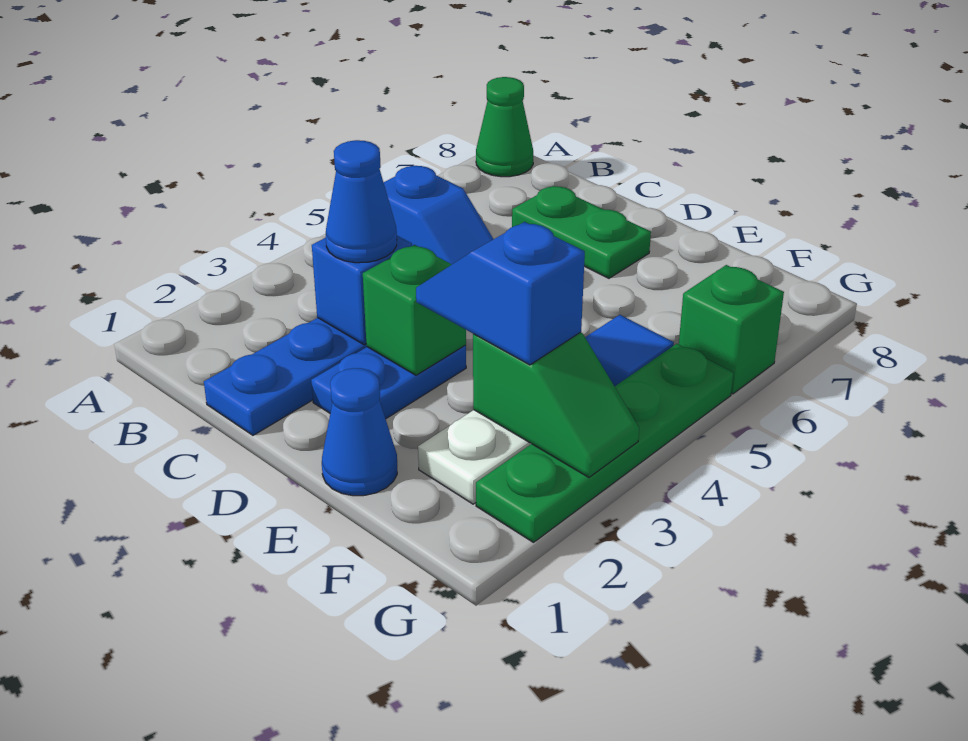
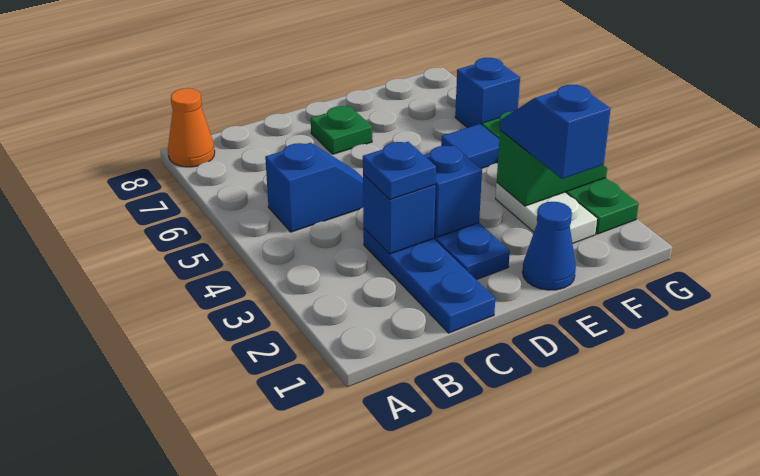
green 1x1 cone [476,77,533,177] -> orange 1x1 cone [168,88,215,167]
blue 1x1 cone [326,140,397,263] -> blue 1x1 plate [363,142,436,200]
green 1x2 plate [512,186,651,278] -> green 1x1 plate [311,106,372,154]
green 1x1 brick [363,245,466,375] -> blue 1x1 brick [424,145,482,238]
blue 1x2 slope [416,222,585,365] -> blue 1x2 slope turned to [500,85,611,179]
green 1x1 brick [679,265,784,394] -> blue 1x1 brick [455,58,520,128]

